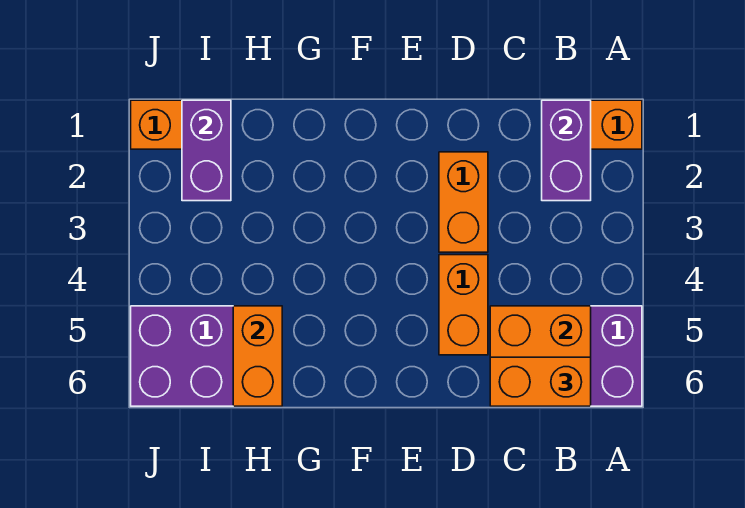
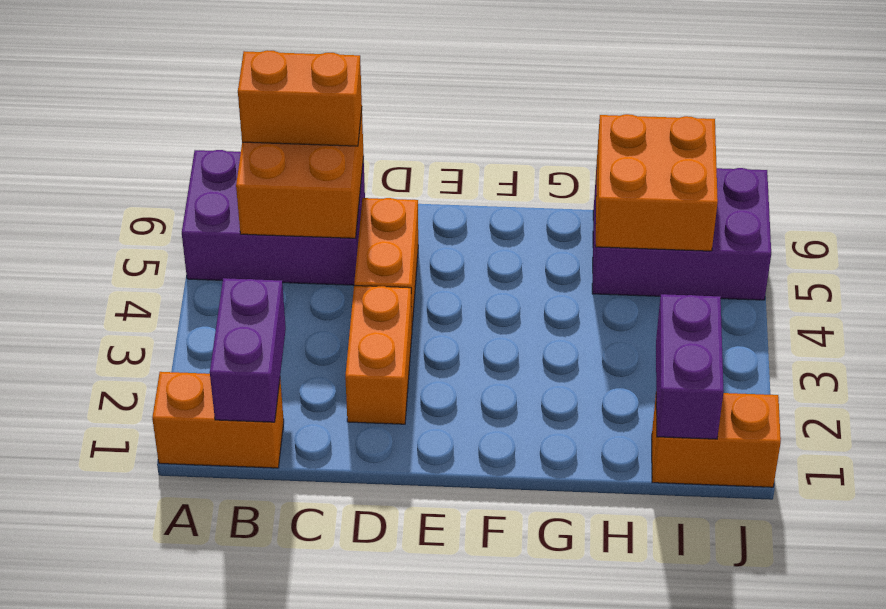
orange 1x2 brick [233,306,282,406] -> orange 2x2 brick [596,114,718,251]

